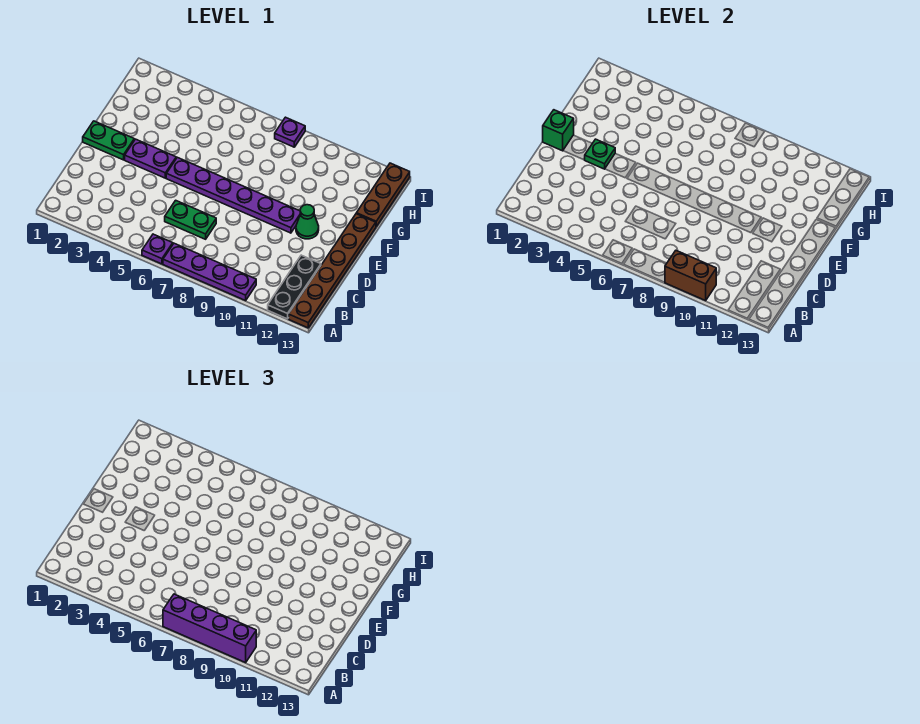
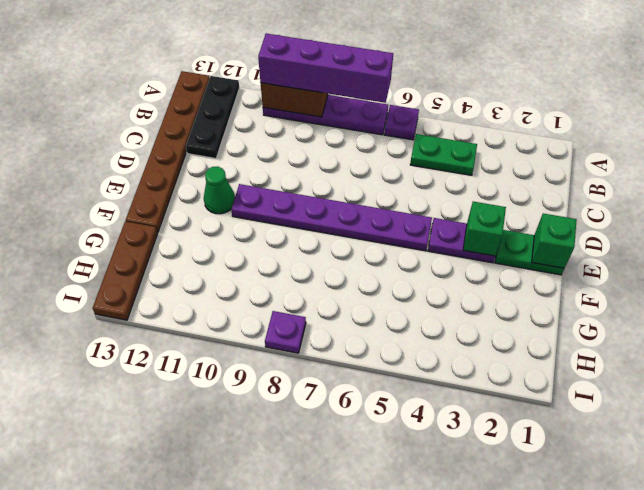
green 1x2 plate [165,200,216,239] -> green 1x2 plate moved to [410,134,477,175]
green 1x1 plate [585,139,615,169] -> green 1x1 brick [463,202,506,256]

